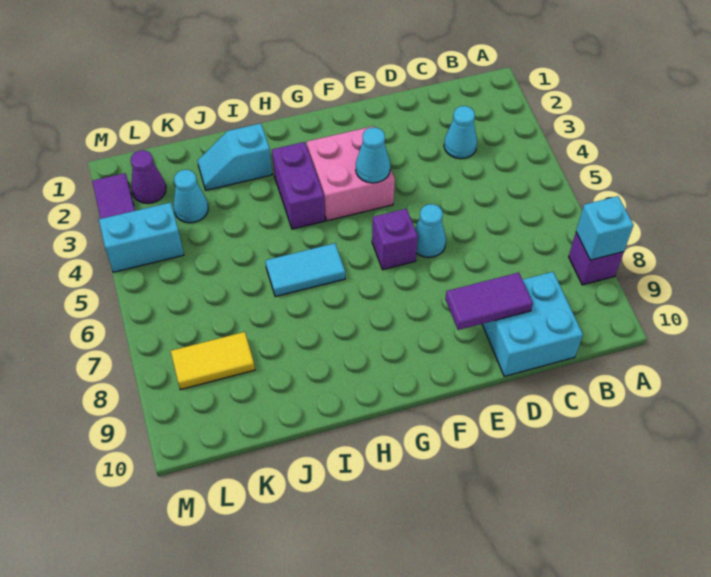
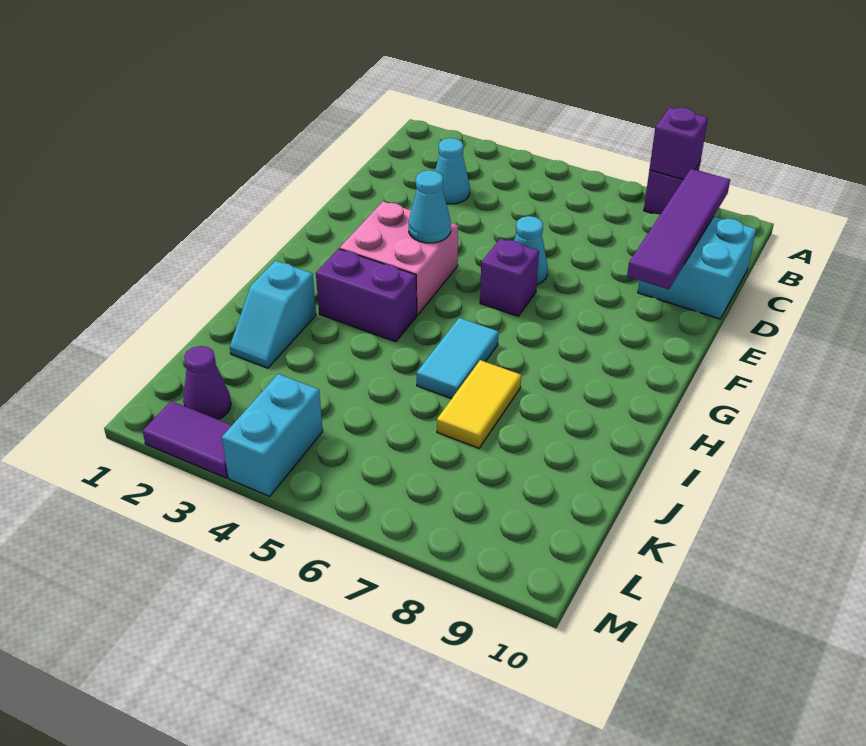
cyan 1x1 brick [576,196,634,260] -> purple 1x1 brick [649,108,708,179]
purple 1x2 tile [445,273,533,330] -> purple 1x4 tile [627,169,730,289]
cyan 1x1 cone [173,170,208,223] -> none
yellow 1x2 tile [171,332,255,390] -> yellow 1x2 tile moved to [437,360,521,448]

